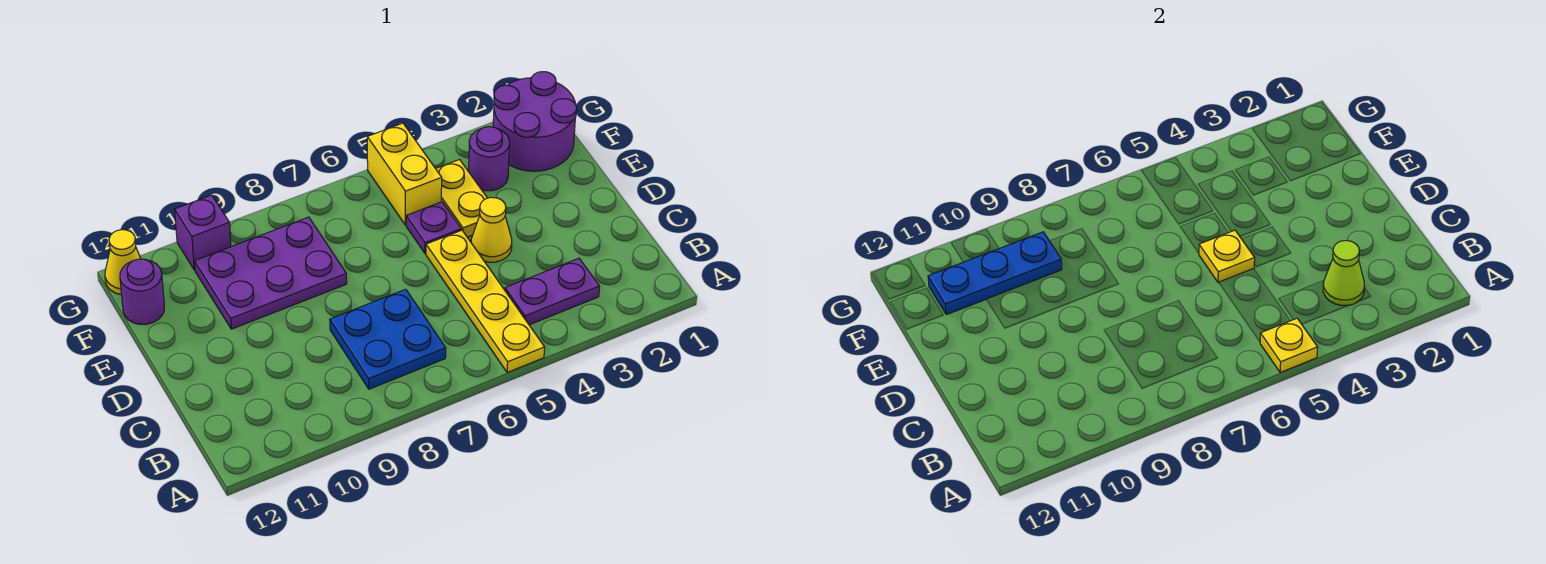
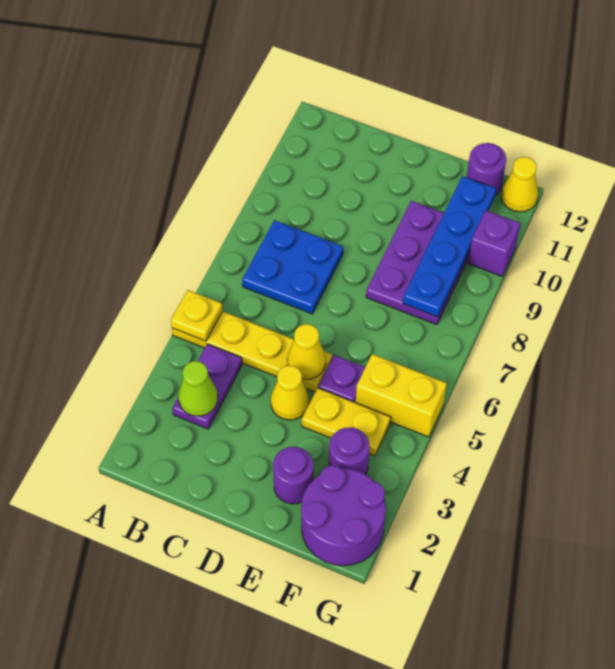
yellow 1x1 plate [1199,230,1255,283] -> yellow 1x1 cone [287,324,326,379]
none -> purple 1x1 round brick [273,447,314,504]
blue 1x3 plate [928,232,1062,315] -> blue 1x4 plate [403,176,496,317]

